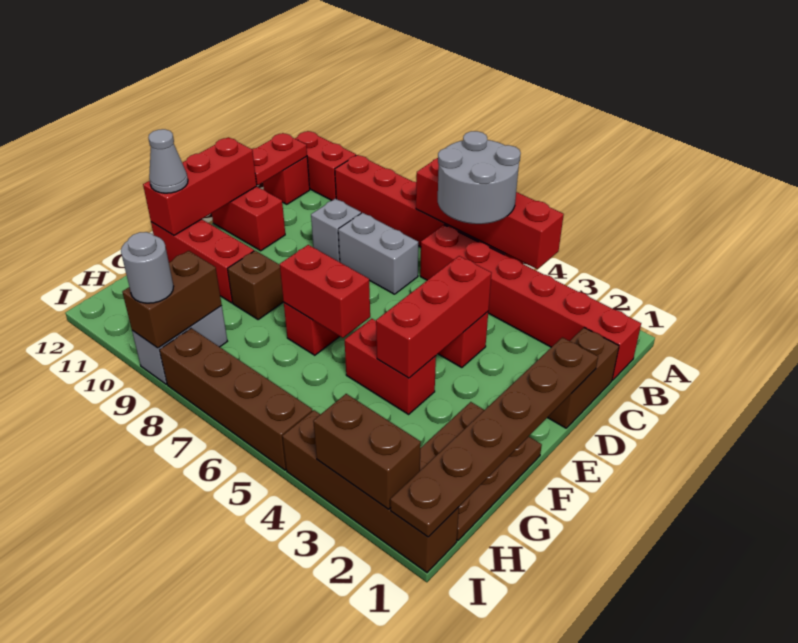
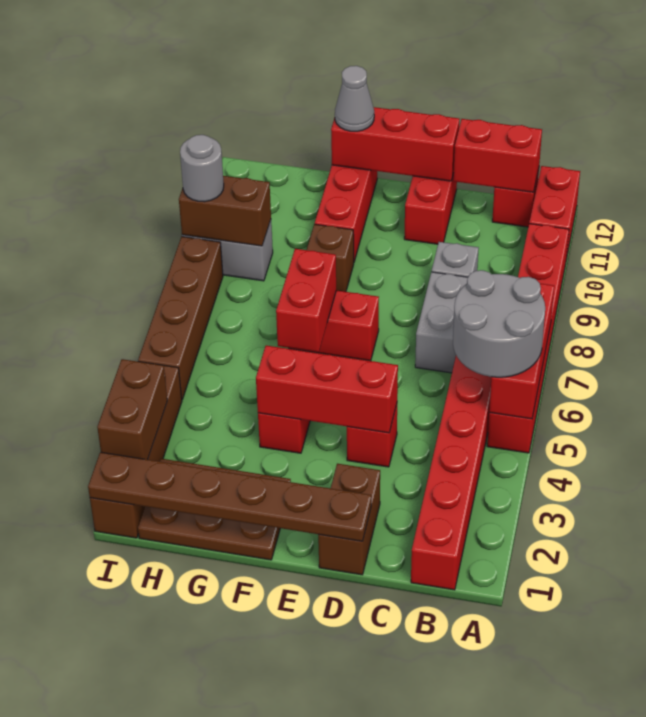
red 1x4 brick [416,158,564,269] -> red 1x3 brick [489,283,554,419]
red 1x2 plate [252,133,307,185] -> red 1x2 brick [453,119,542,192]
brown 1x2 brick [547,328,619,428] -> brown 1x2 brick turned to [318,464,380,575]

